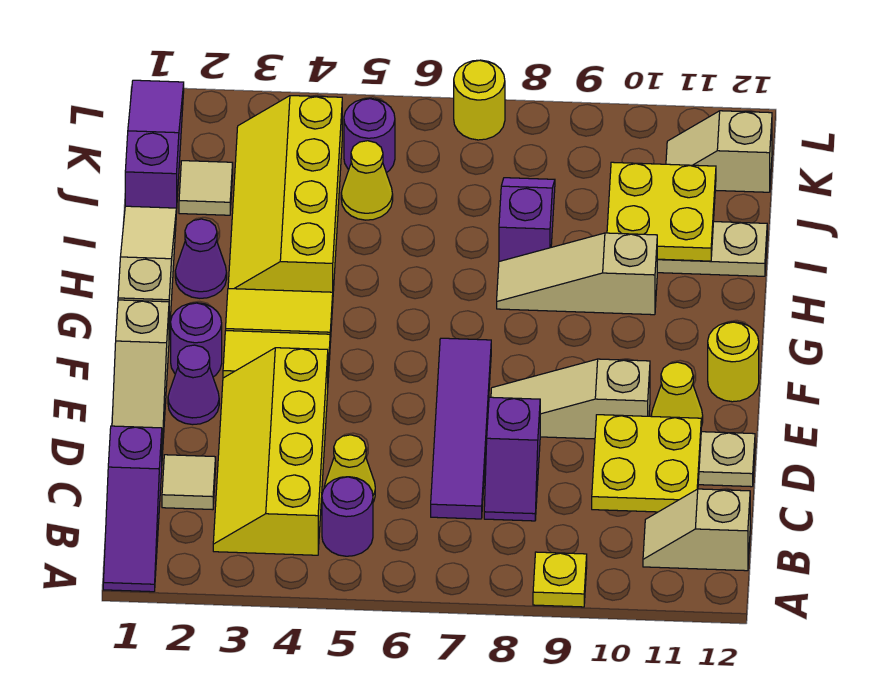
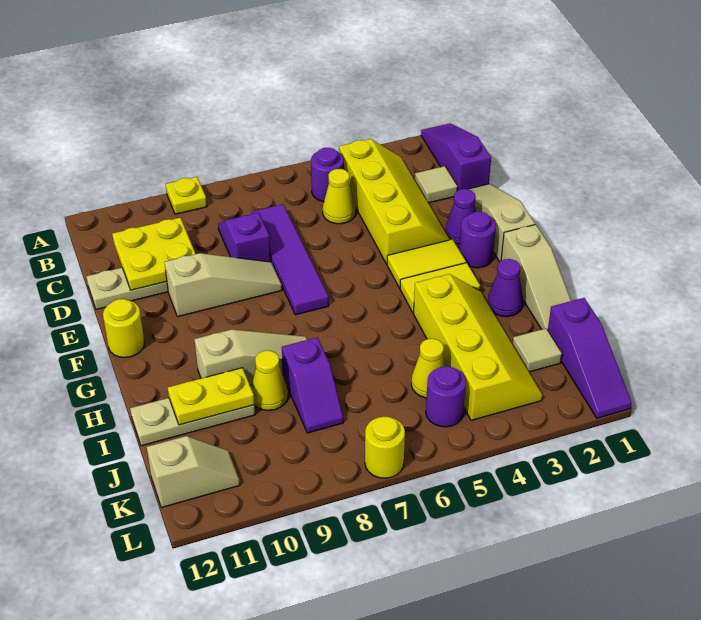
tan 1x2 slope [643,489,750,571] -> none
yellow 1x1 cone [651,362,703,427] -> yellow 1x1 cone moved to [251,351,288,411]
yellow 2x2 plate [607,162,716,261] -> yellow 1x2 plate [168,368,254,425]

